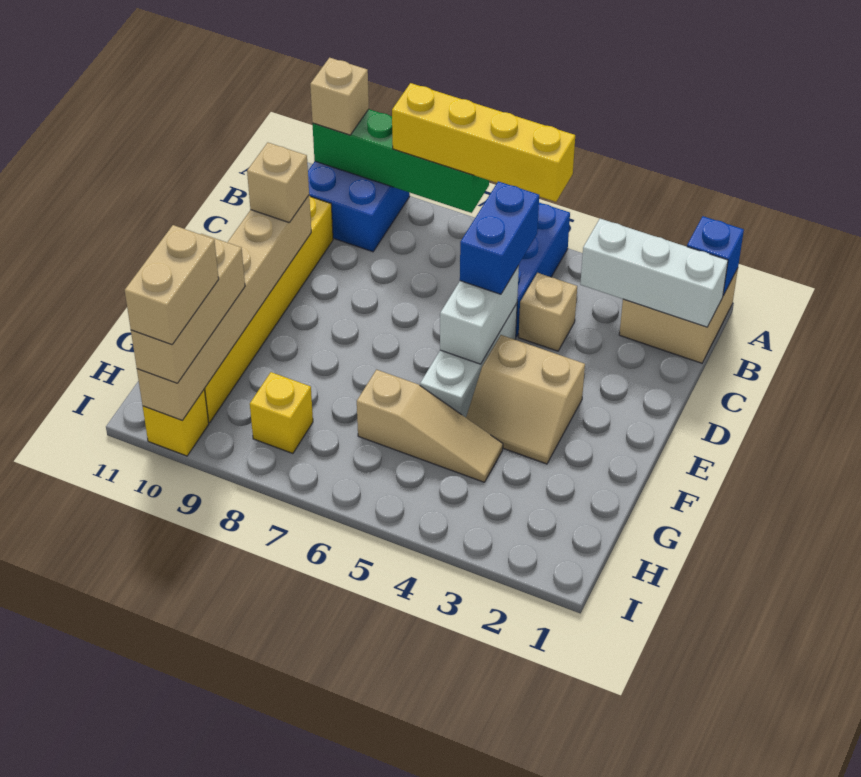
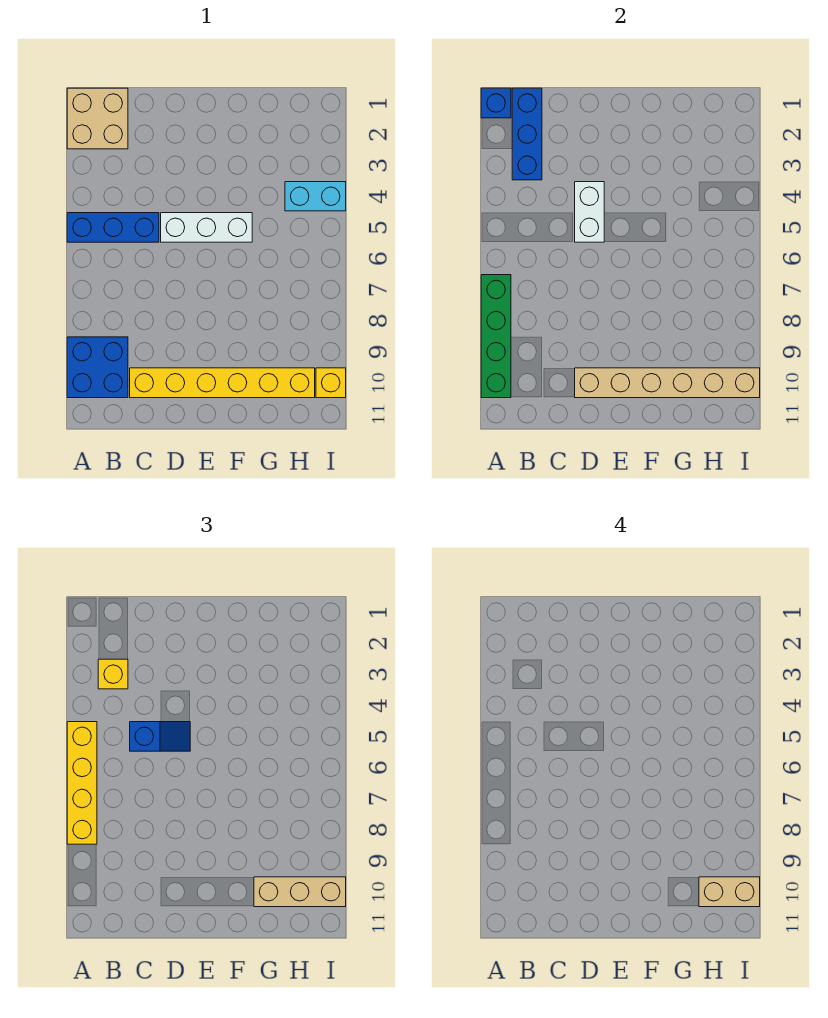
tan 1x1 brick [310,58,369,135] -> none
white 1x3 brick [580,219,728,327] -> blue 1x3 brick [512,88,542,180]
tan 1x1 brick [519,273,577,351] -> none
blue 1x2 brick [460,181,539,294] -> blue 1x2 slope [130,722,190,751]
white 1x2 brick [440,265,519,364] -> white 1x2 brick turned to [575,182,604,242]
tan 1x1 brick [247,143,309,223] -> none
tan 2x2 slope [466,335,585,464] -> none
tan 1x3 slope [357,370,503,482] -> none
none -> cyan 1x2 brick [285,182,346,211]
yellow 1x1 brick [250,372,313,454] -> yellow 1x1 brick moved to [98,659,128,689]

